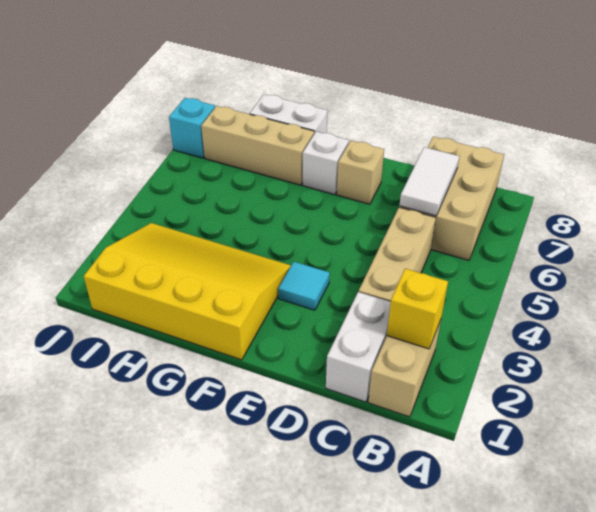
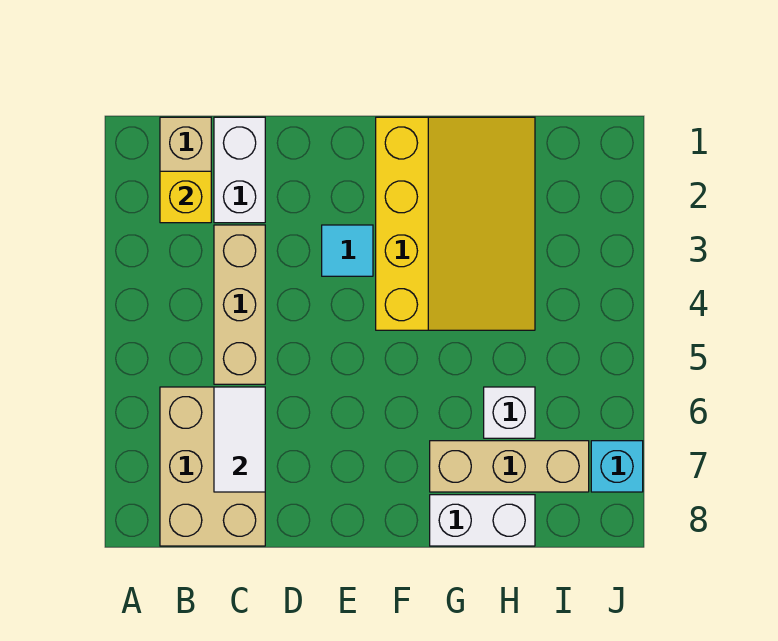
tan 1x1 brick [337,141,384,204] -> none
yellow 3x4 slope [84,223,291,360] -> yellow 3x4 slope turned to [376,117,535,330]
white 1x1 brick [303,132,349,195] -> white 1x1 brick moved to [484,387,535,438]

